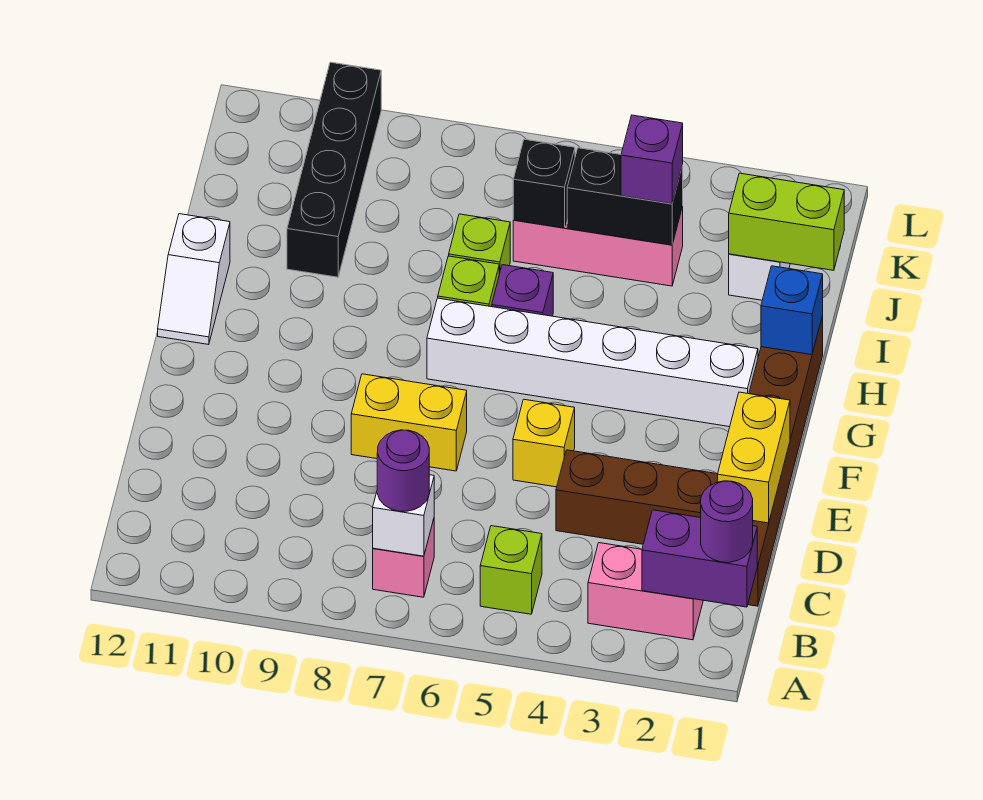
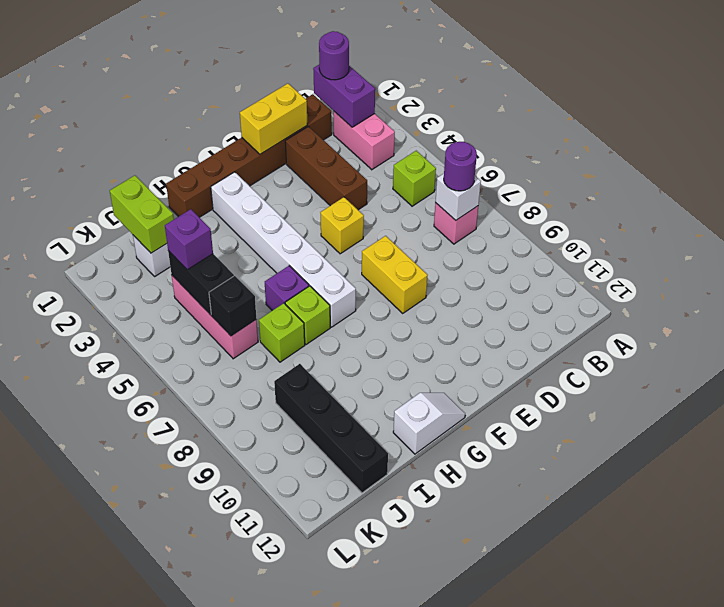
blue 1x1 brick [761,266,823,355] -> none
black 1x4 brick [287,62,381,277] -> black 1x4 brick turned to [274,364,388,493]

